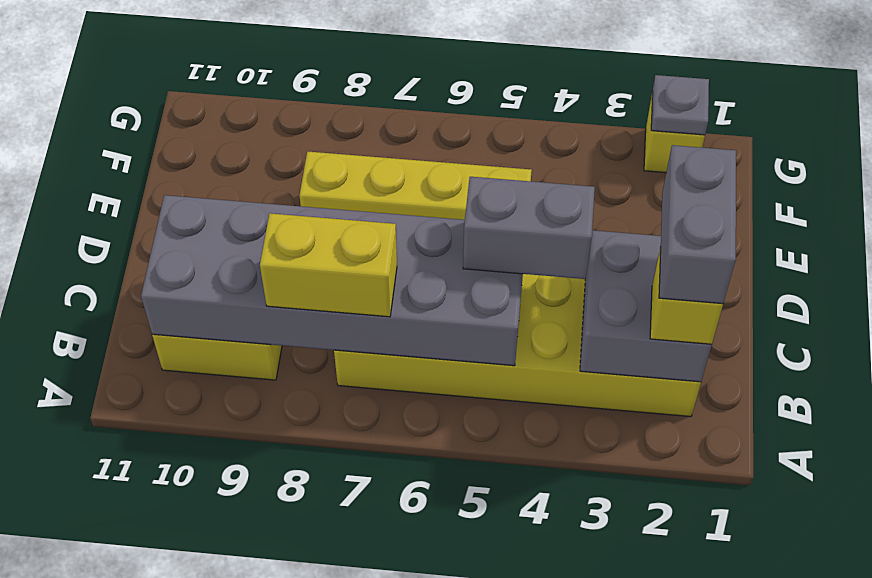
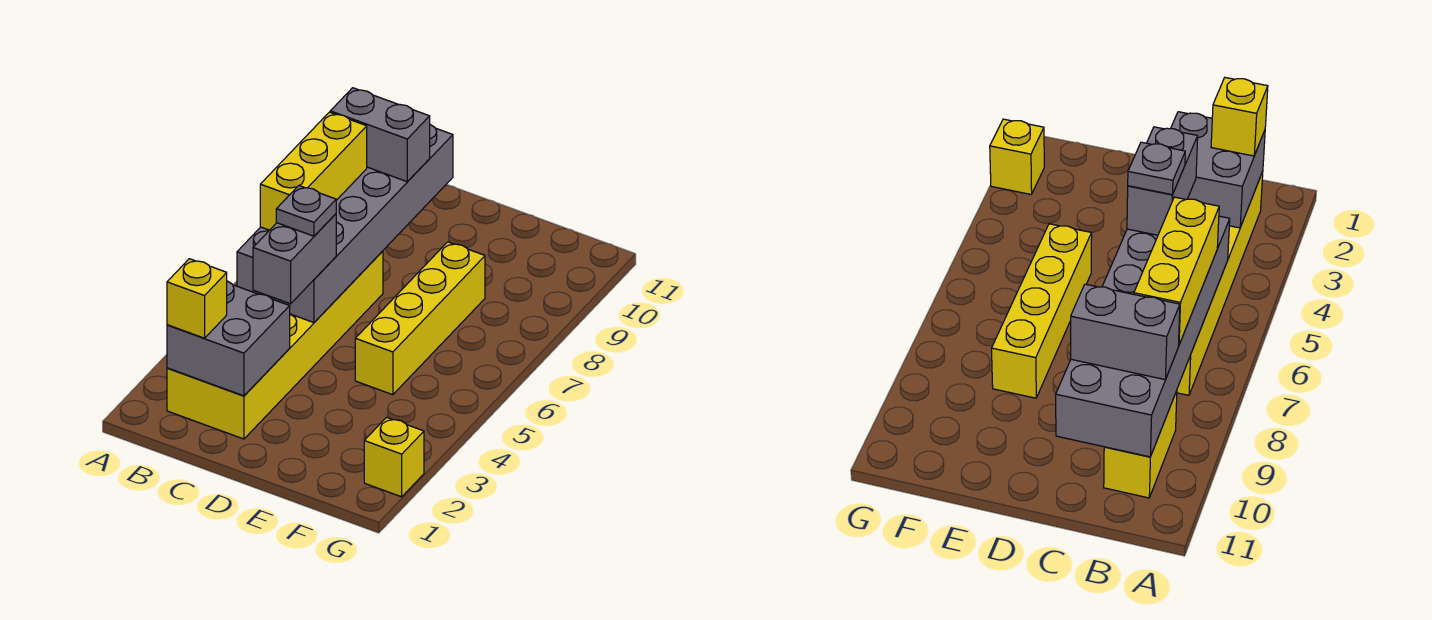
grey 1x2 brick [659,145,736,304] -> grey 1x2 brick moved to [330,88,430,182]
yellow 1x2 brick [260,213,397,317] -> yellow 1x3 brick [260,112,367,230]
grey 1x1 plate [651,75,709,135] -> grey 1x1 plate moved to [276,186,336,236]

